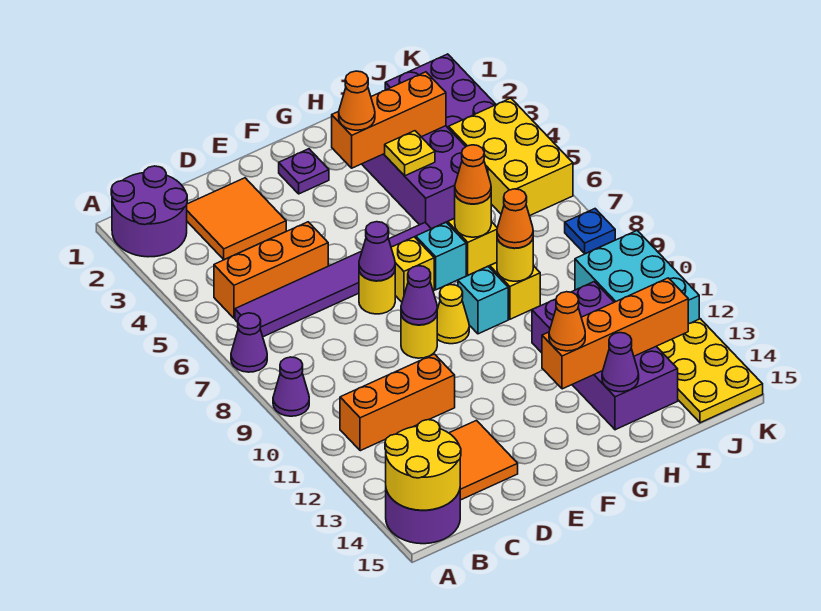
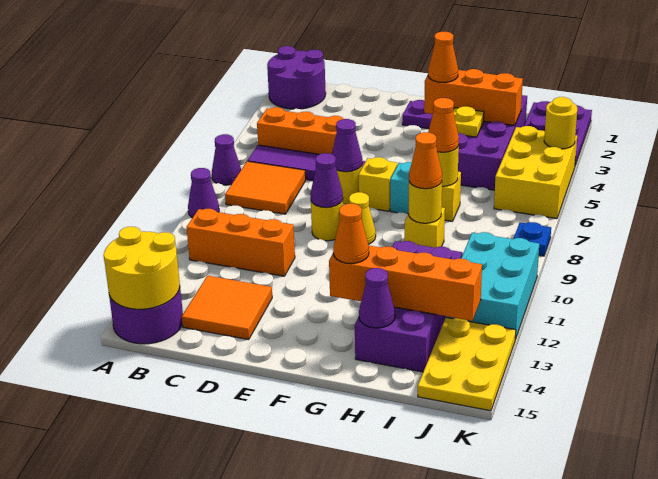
orange 2x2 tile [187,178,286,260] -> orange 2x2 tile moved to [225,161,306,214]
cyan 1x1 brick [458,267,508,334] -> none
none -> yellow 1x1 round brick [544,97,577,149]

